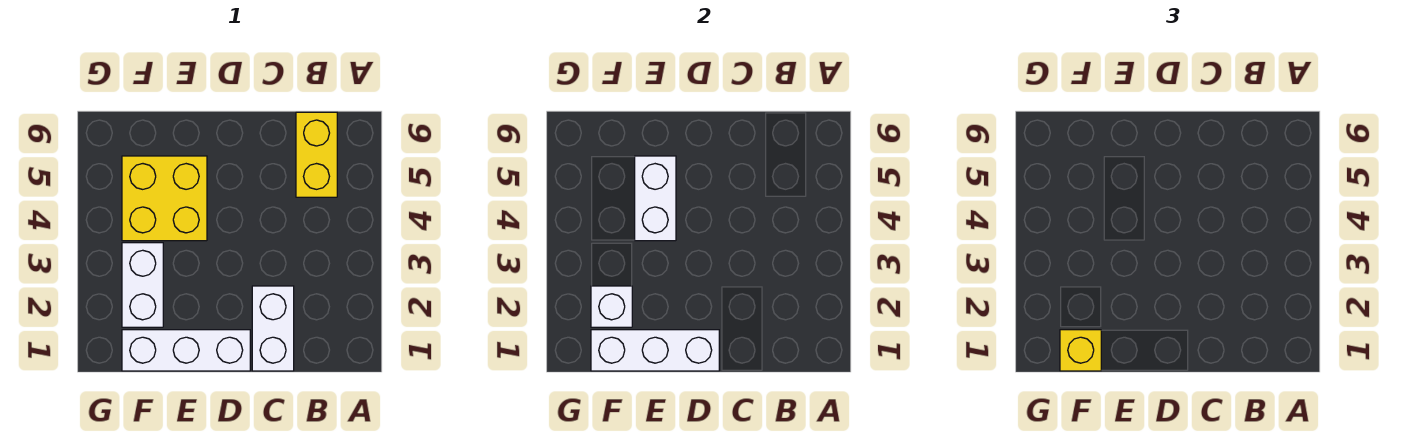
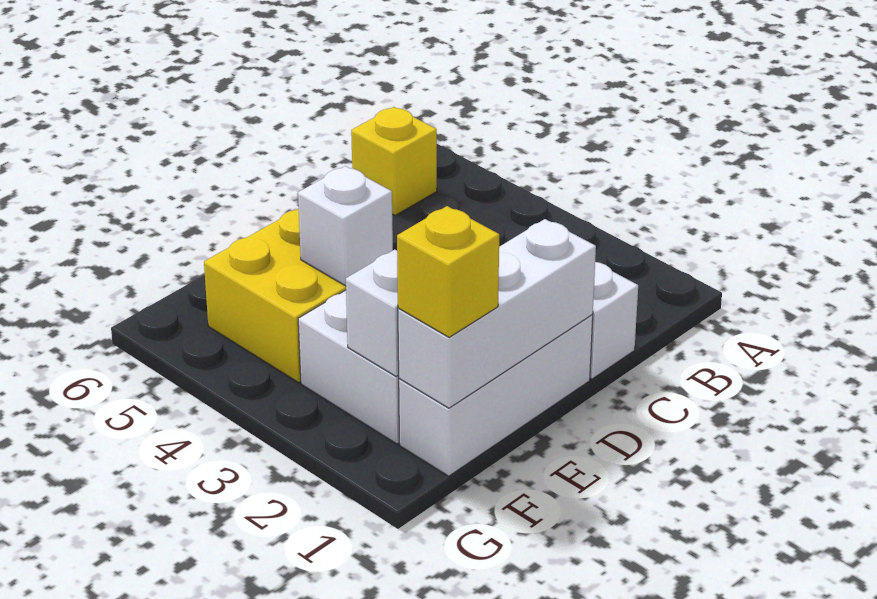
yellow 1x2 brick [296,112,337,197] -> yellow 1x1 brick [351,107,437,215]
white 1x2 brick [635,156,676,241] -> white 1x1 brick [298,166,393,286]

